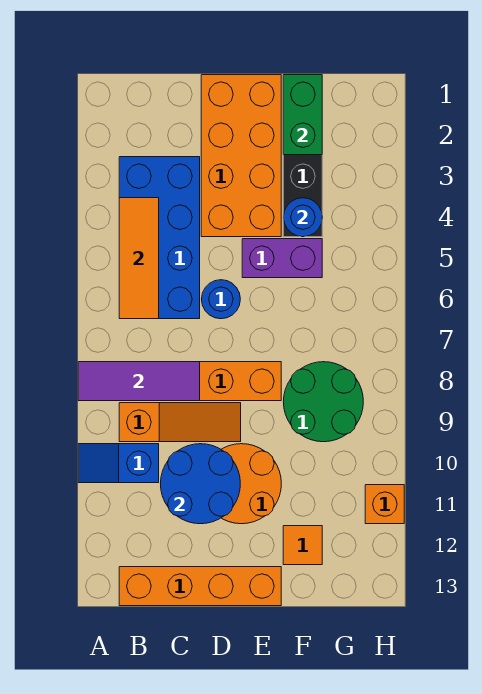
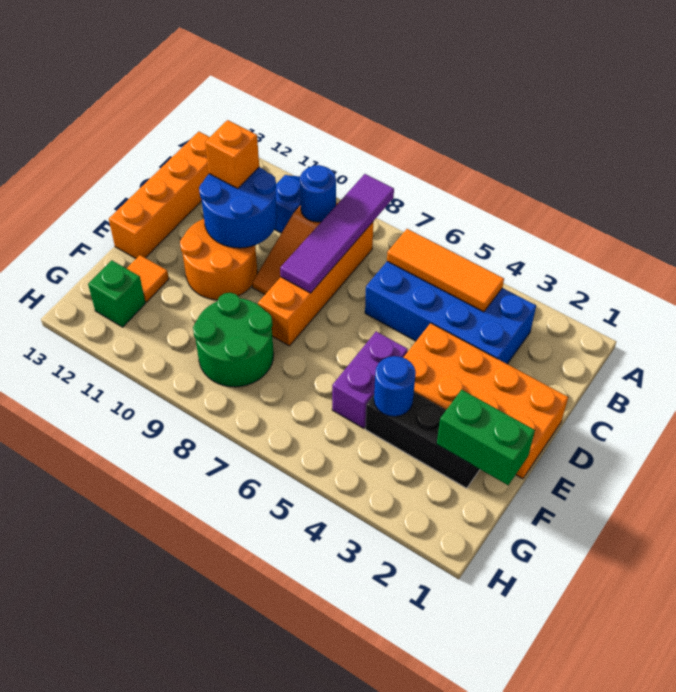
purple 1x3 tile [78,362,200,401] -> purple 1x4 tile [280,174,394,293]
blue 1x1 round brick [202,280,240,319] -> blue 1x1 round brick moved to [300,165,336,222]
none -> green 1x1 brick [88,260,145,327]
orange 1x1 brick [365,485,404,524] -> orange 1x1 brick moved to [205,120,259,188]

